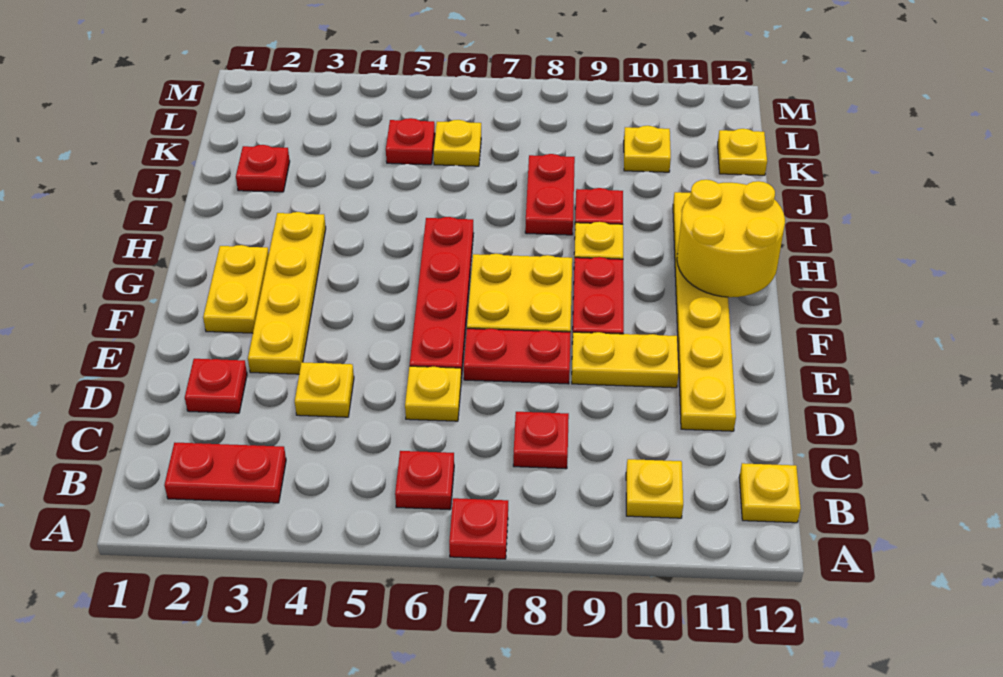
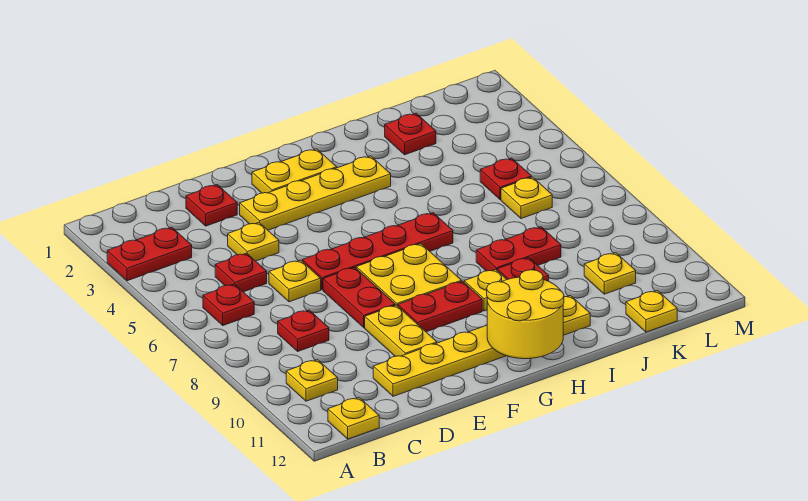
red 1x1 plate [449,498,508,559] -> red 1x1 plate moved to [215,253,267,292]
red 1x2 plate [165,443,286,503] -> red 1x2 plate turned to [107,227,192,281]

